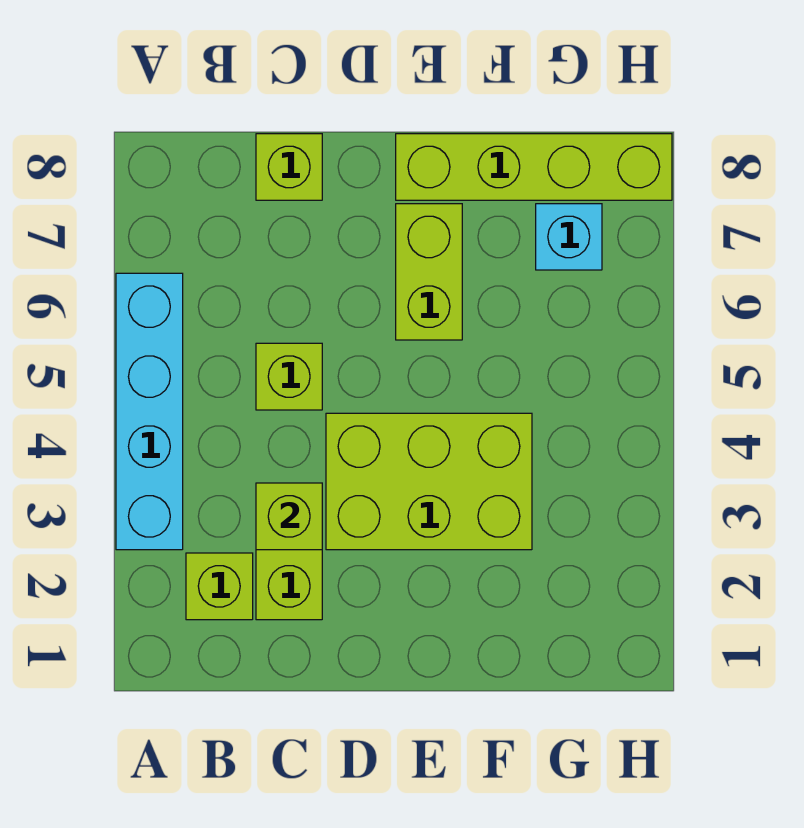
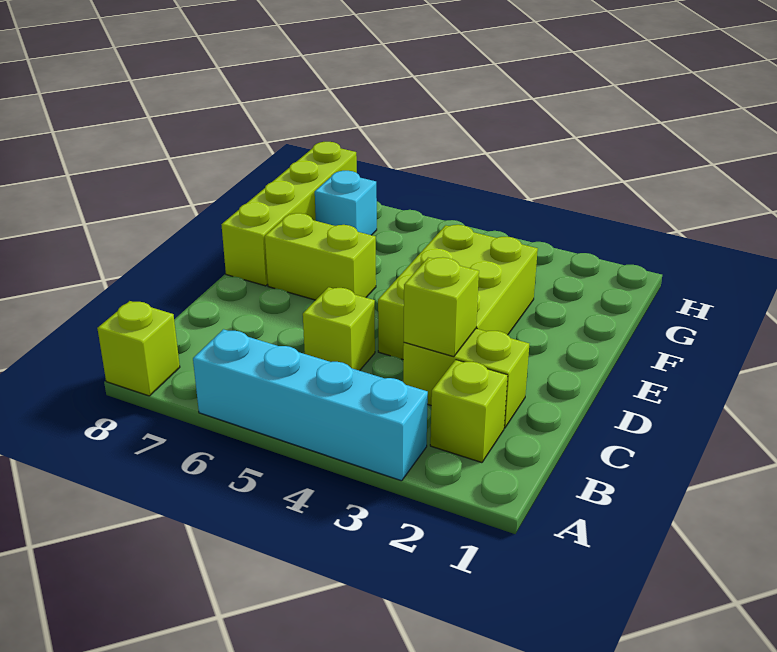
lime 1x1 brick [256,134,322,200] -> lime 1x1 brick moved to [97,301,180,396]

